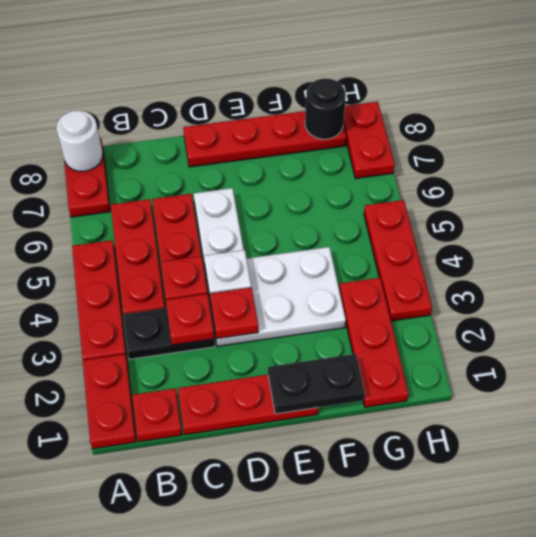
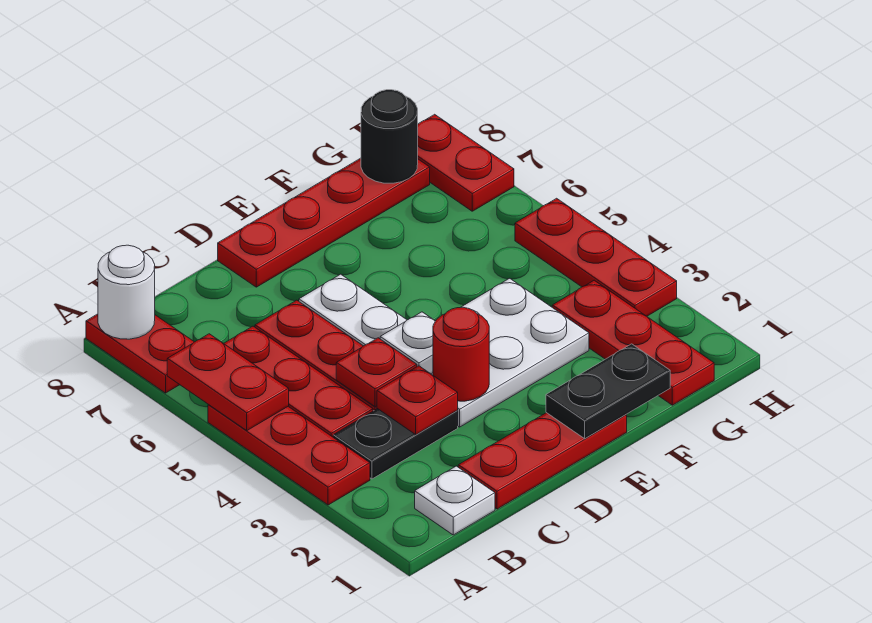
red 1x2 plate [83,354,136,449] -> red 1x2 plate moved to [167,334,289,430]
red 1x1 plate [132,388,182,442] -> white 1x1 plate [415,466,495,535]
red 1x1 plate [210,288,258,339] -> red 1x1 round brick [433,307,489,401]

